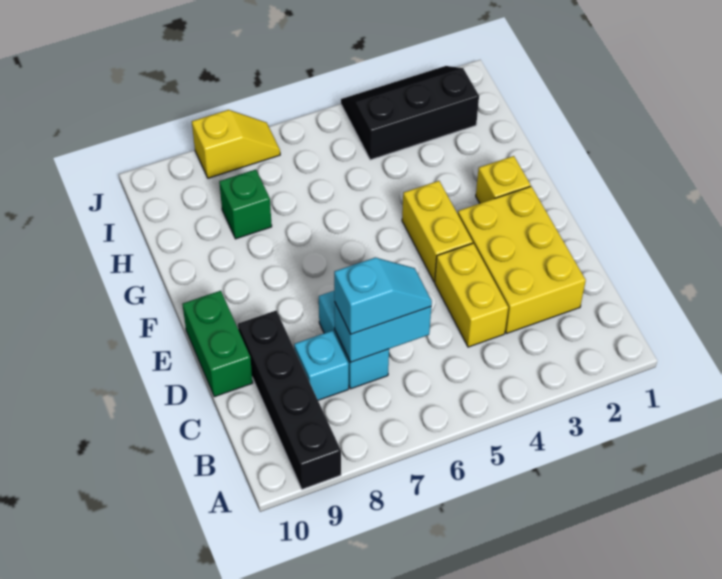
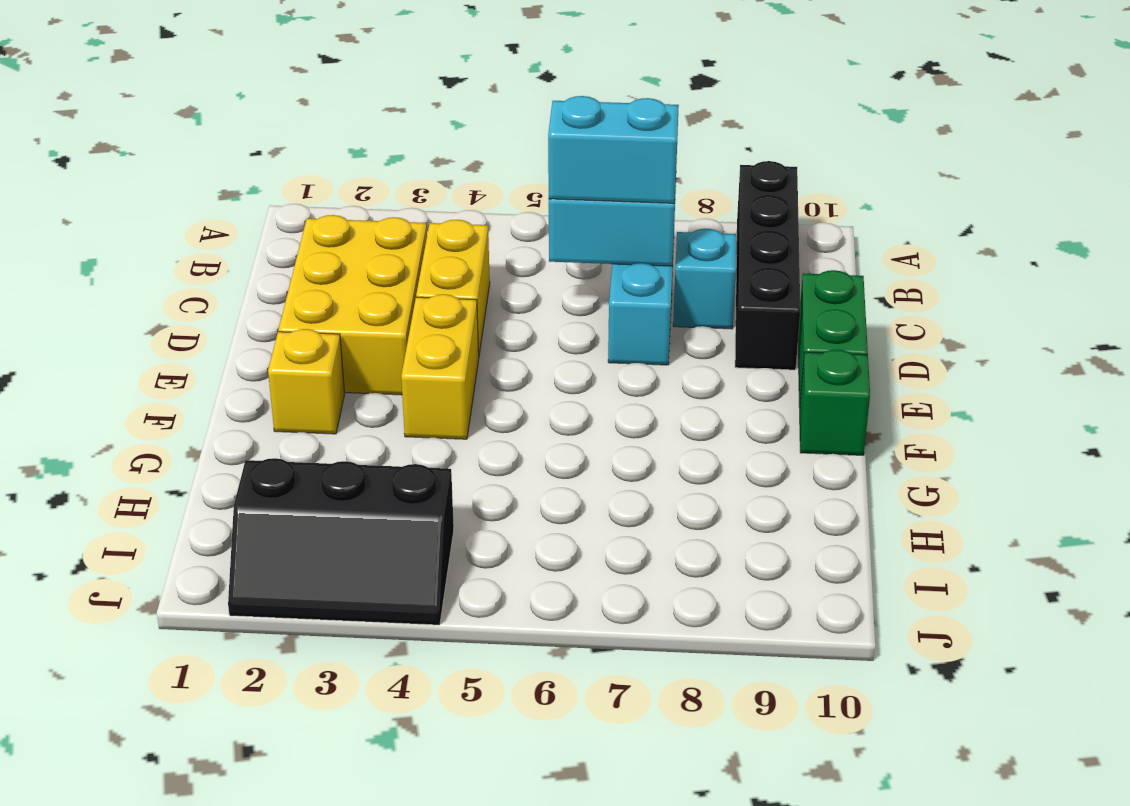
cyan 1x2 slope [334,258,432,334] -> cyan 1x2 brick [548,96,679,203]
green 1x1 brick [219,169,272,239] -> green 1x1 brick moved to [800,349,870,455]
yellow 1x2 slope [192,110,280,178] -> none

